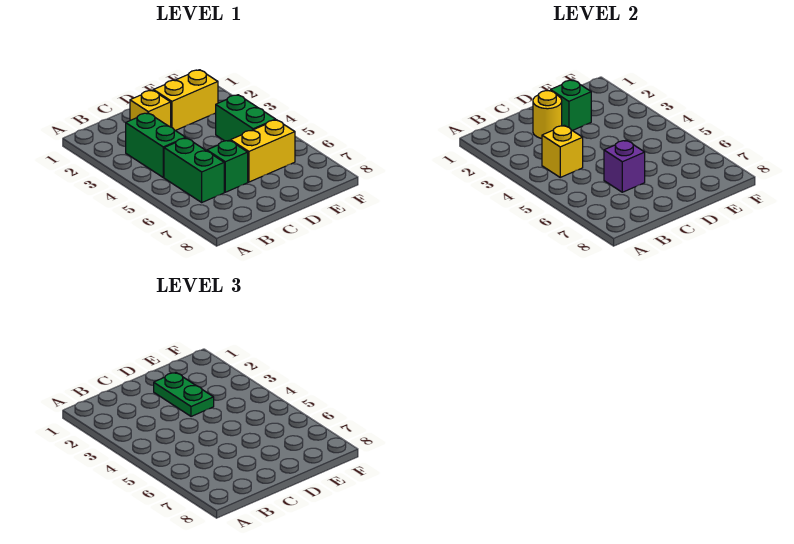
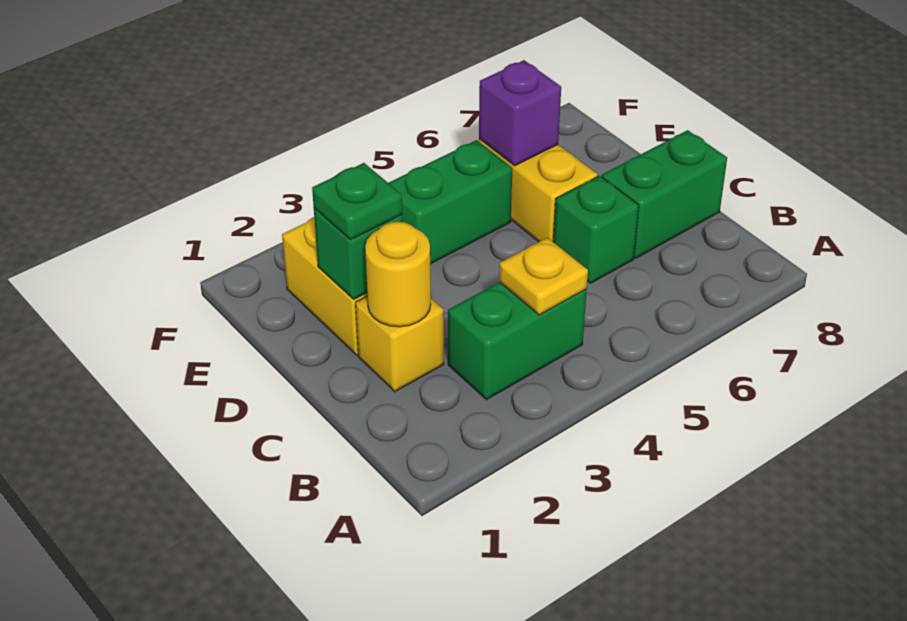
yellow 1x1 brick [542,125,583,177] -> yellow 1x1 plate [499,238,588,315]
green 1x2 brick [164,138,224,202] -> green 1x2 brick moved to [602,130,727,258]
purple 1x1 brick [604,140,645,192] -> purple 1x1 brick moved to [479,60,561,166]
green 1x2 plate [154,373,214,416] -> green 1x1 plate [312,163,402,240]

